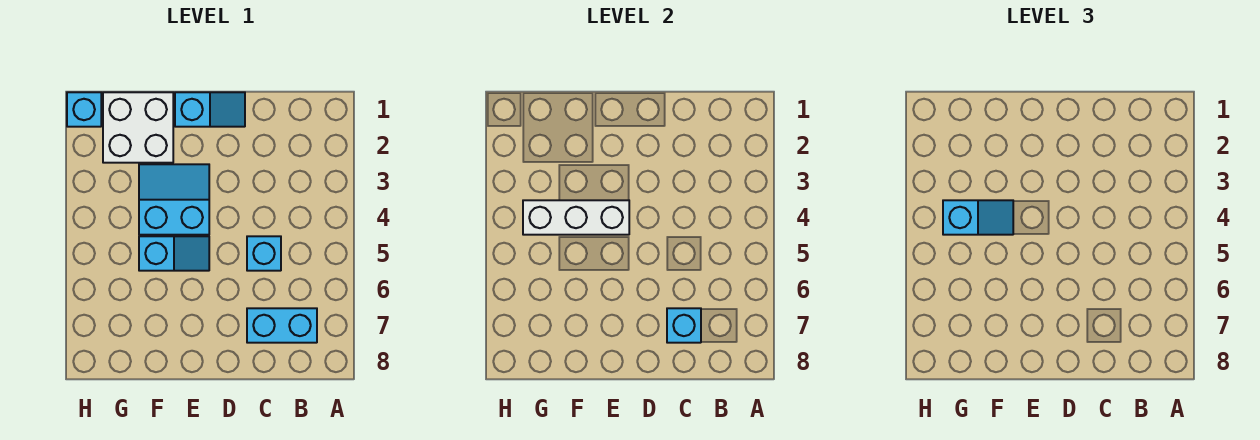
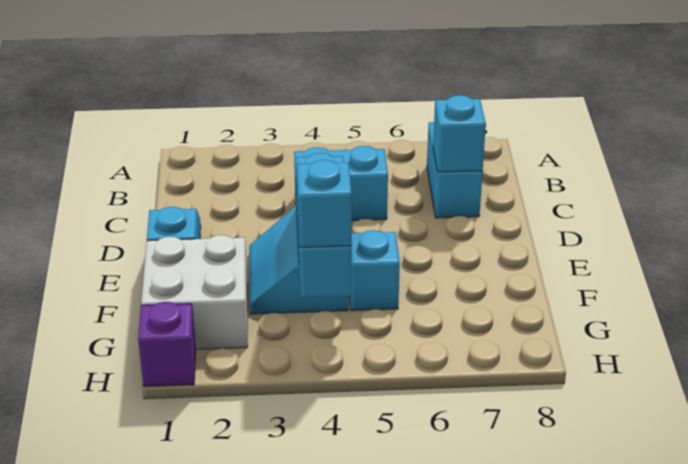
cyan 1x1 brick [247,236,281,271] -> cyan 1x2 brick [294,146,388,221]
white 1x3 brick [523,200,629,235] -> cyan 1x3 brick [295,153,351,298]
cyan 1x1 brick [67,92,101,127] -> purple 1x1 brick [138,302,196,387]

